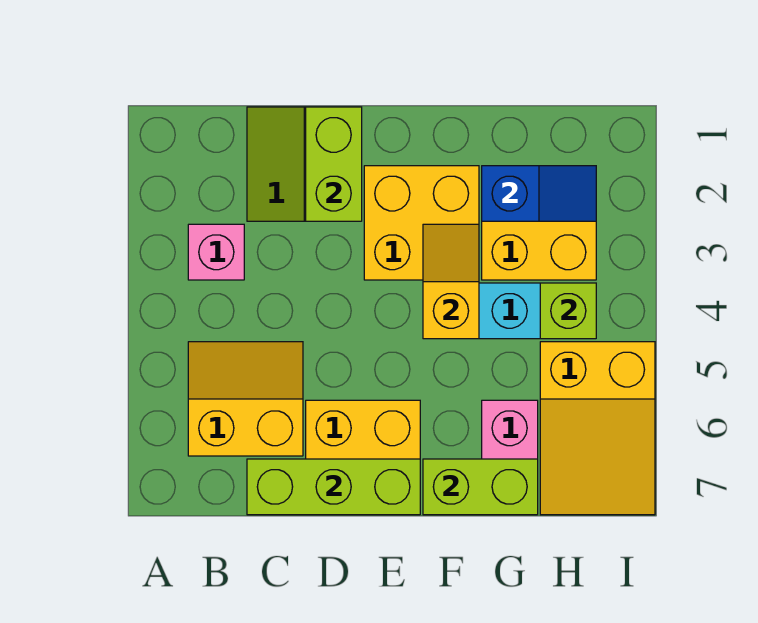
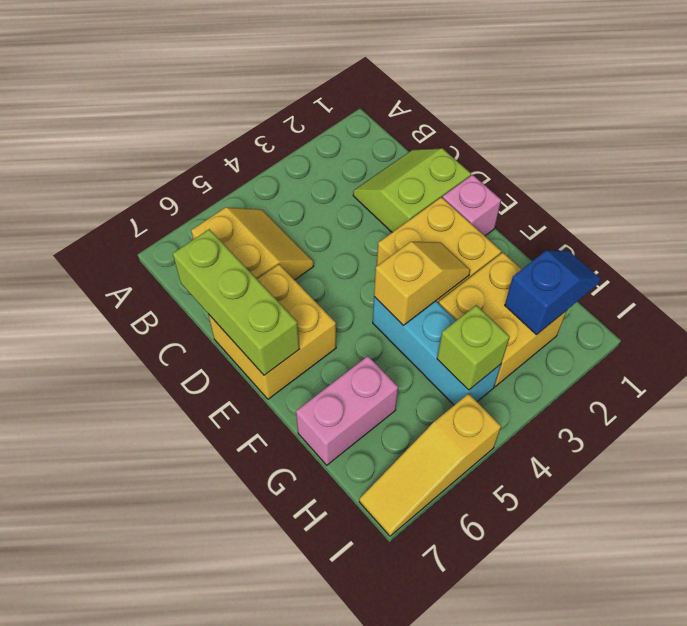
pink 1x1 brick [188,224,244,280] -> pink 1x1 brick moved to [443,175,501,236]
lime 1x2 brick [306,107,362,221] -> none
lime 1x2 brick [423,459,538,515] -> none
blue 1x2 slope [482,166,596,221] -> blue 1x2 slope turned to [505,251,601,335]
yellow 2x3 slope [540,342,655,515] -> yellow 1x3 slope [359,394,501,536]

